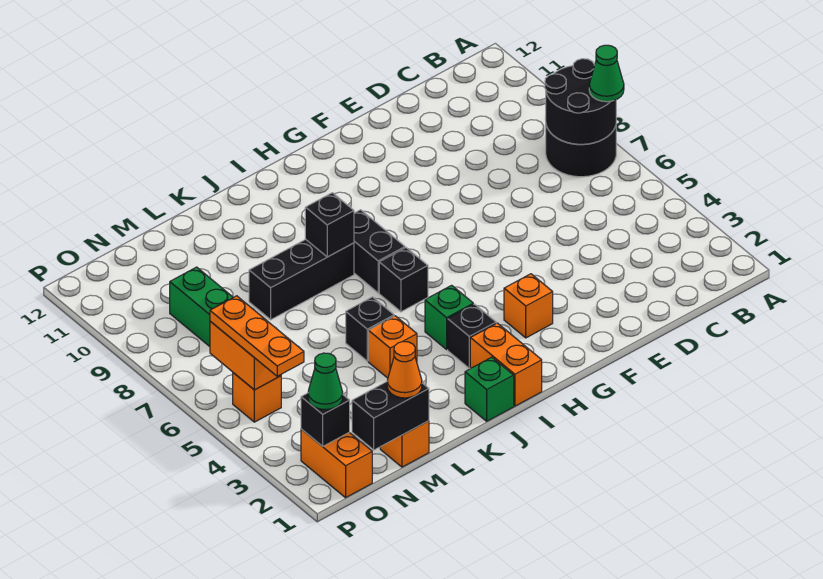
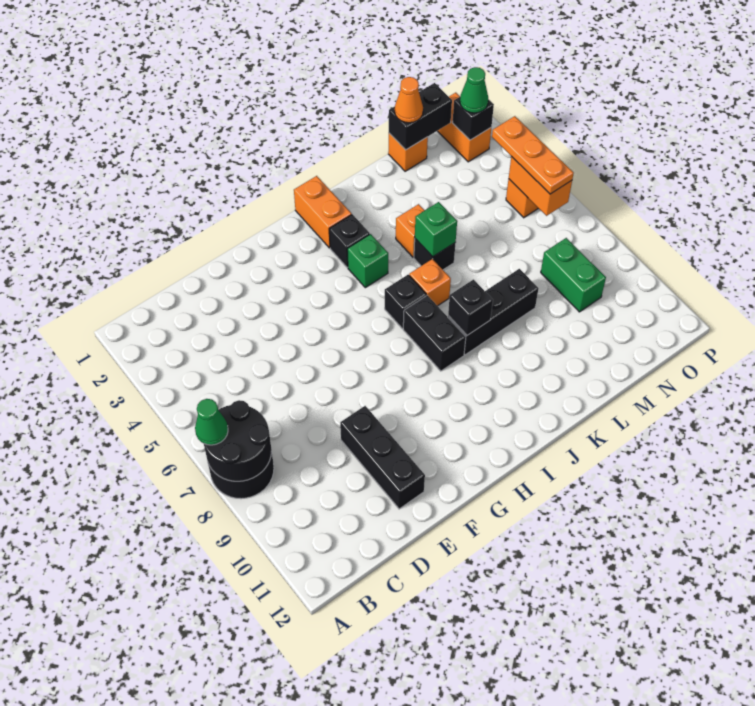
none -> black 1x3 brick [340,406,425,509]
orange 1x1 brick [504,274,553,338] -> orange 1x1 brick moved to [409,259,451,306]
green 1x1 brick [465,357,514,421] -> green 1x1 brick moved to [415,202,457,257]

